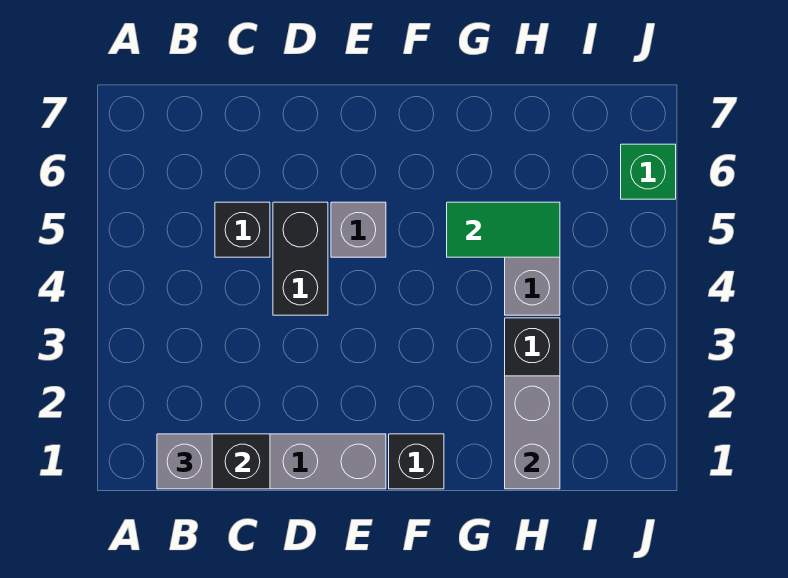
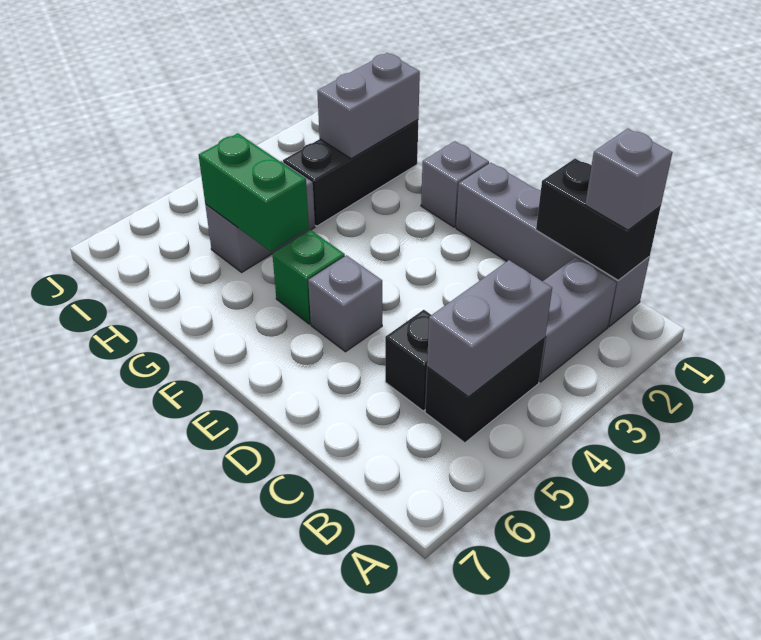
none -> grey 1x2 brick [539,257,616,382]
none -> grey 1x2 brick [427,260,552,397]
black 1x2 brick [273,202,328,315] -> black 1x2 brick moved to [425,338,545,443]
black 1x1 brick [389,434,444,489] -> grey 1x1 brick [421,141,489,227]
green 1x2 tile [447,202,560,257] -> green 1x2 brick [199,133,309,251]
green 1x1 brick [621,144,676,199] -> green 1x1 brick moved to [272,230,345,324]

